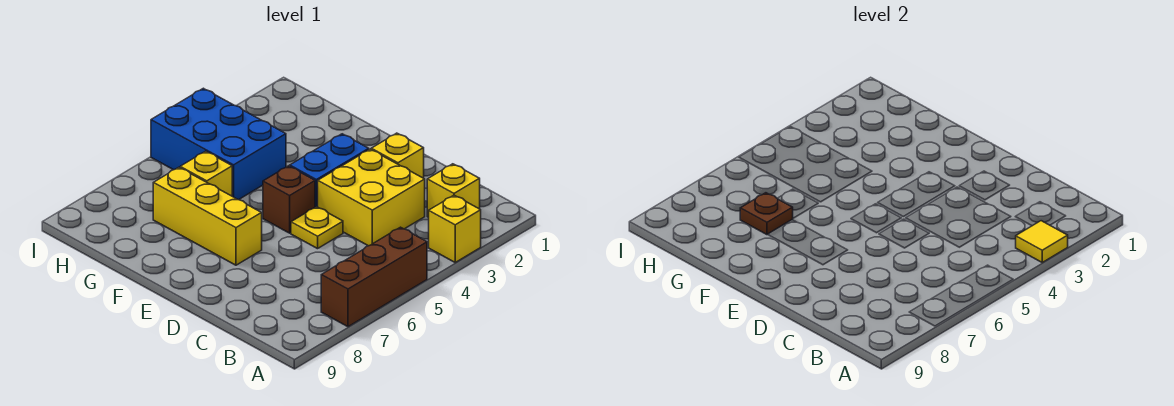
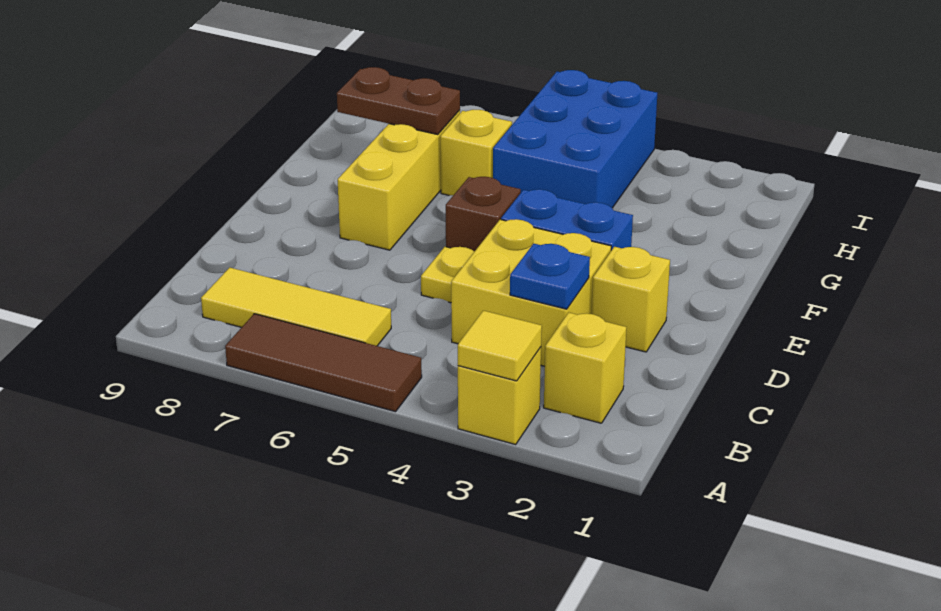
brown 1x3 brick [321,227,427,327] -> brown 1x3 tile [225,314,422,412]
none -> yellow 1x3 tile [201,267,391,346]
none -> blue 1x1 plate [510,244,590,309]
brown 1x1 plate [740,193,793,235] -> brown 1x2 plate [337,67,460,135]

